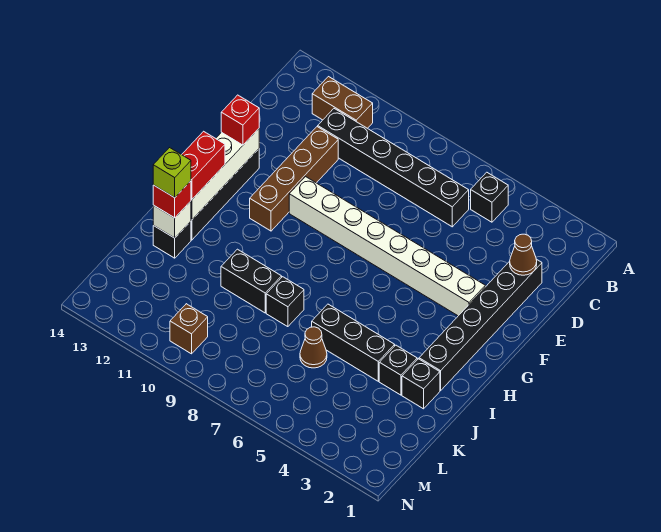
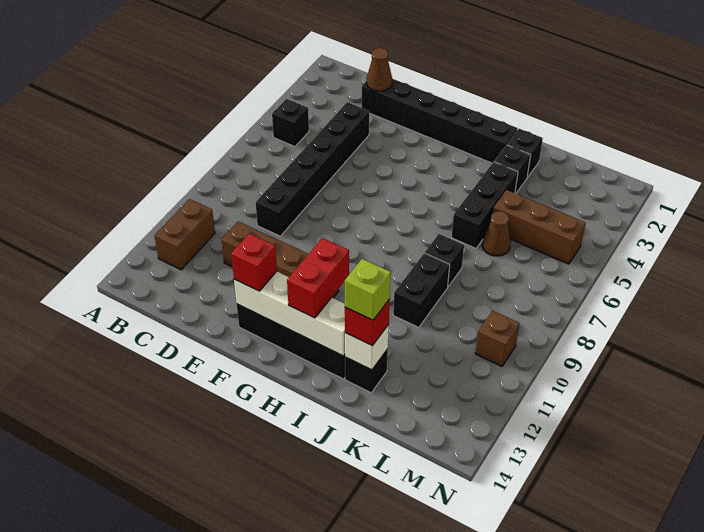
black 1x6 brick [318,109,469,227] -> black 1x6 brick moved to [256,102,369,236]
white 1x8 brick [289,177,485,316] -> none
red 1x2 brick [182,131,225,200] -> red 1x2 brick turned to [287,238,349,318]
none -> brown 1x3 brick [493,190,586,264]

